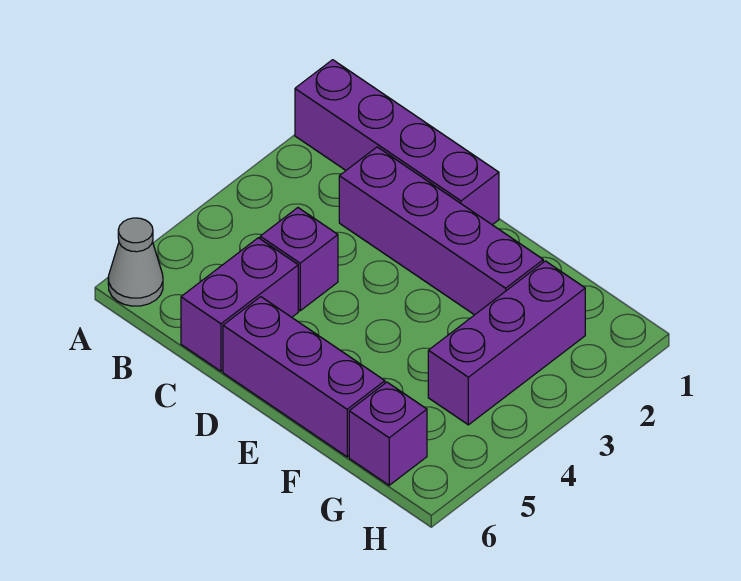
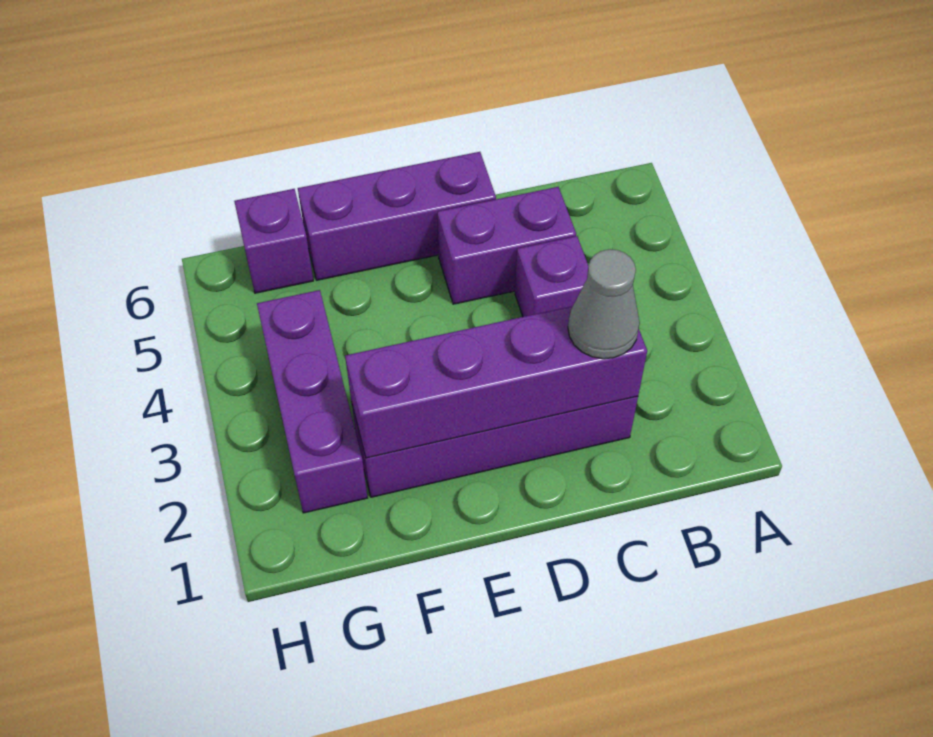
purple 1x4 brick [295,60,499,225] -> purple 1x4 brick moved to [345,306,647,458]
grey 1x1 cone [108,218,163,306] -> grey 1x1 cone moved to [568,249,640,359]
purple 1x2 brick [181,238,298,371] -> purple 1x2 brick turned to [437,187,576,304]

